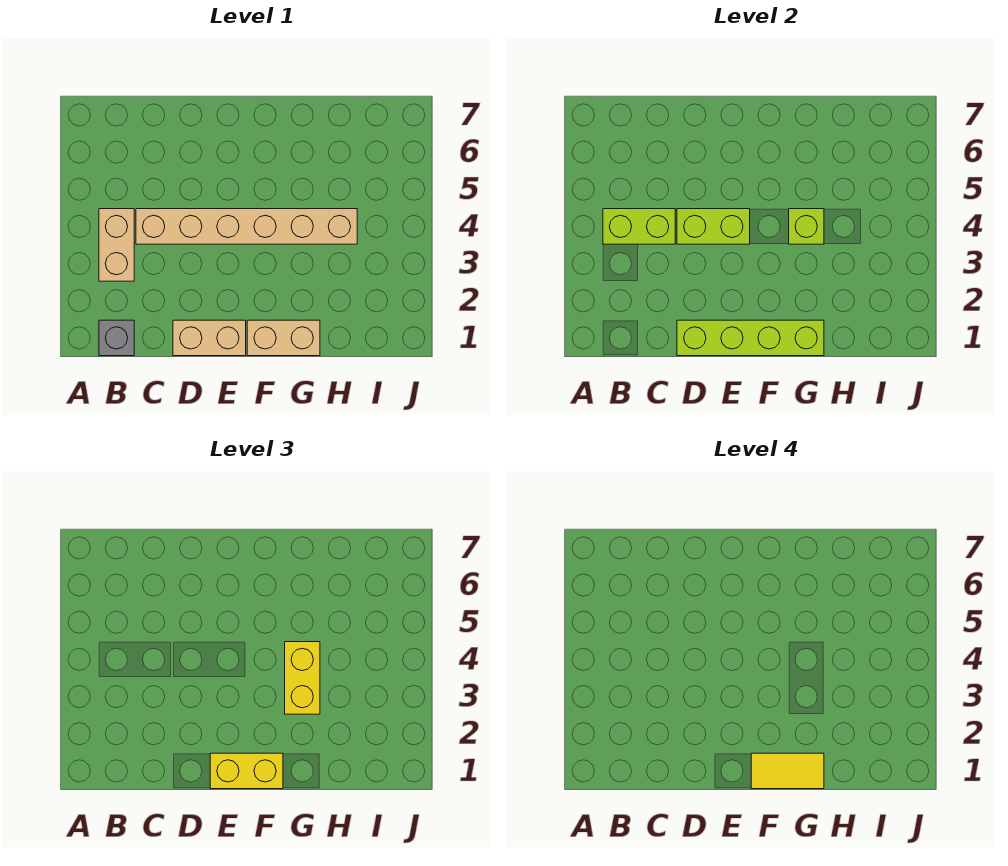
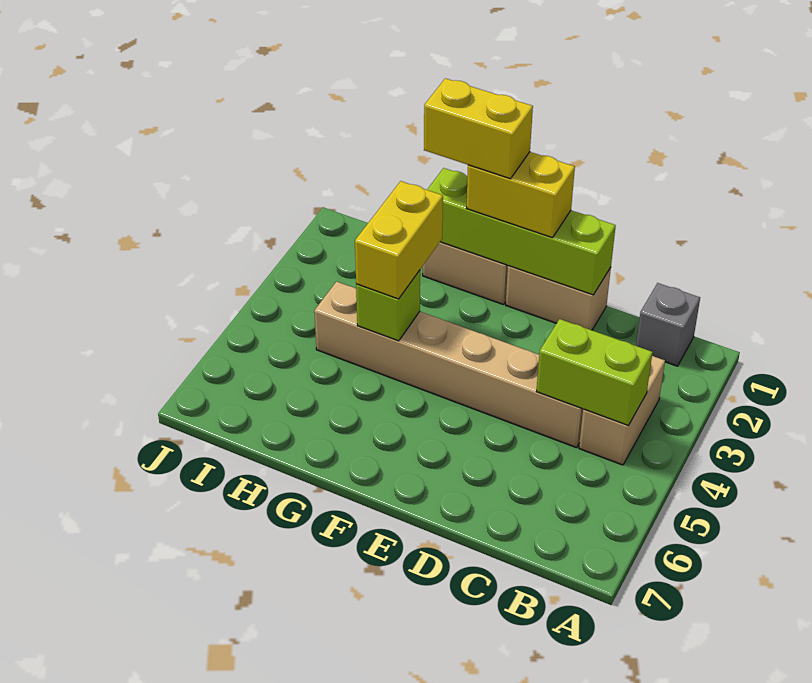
lime 1x2 brick [677,209,750,244] -> none
yellow 1x2 tile [751,753,824,789] -> yellow 1x2 brick [424,78,533,179]

